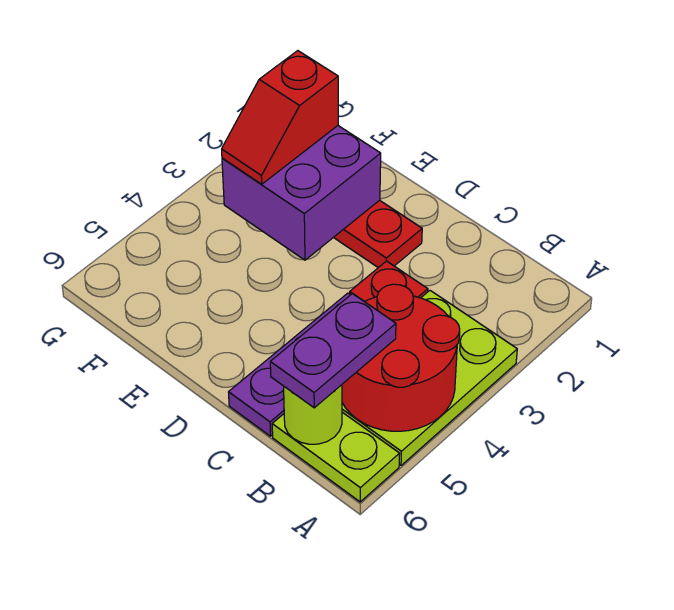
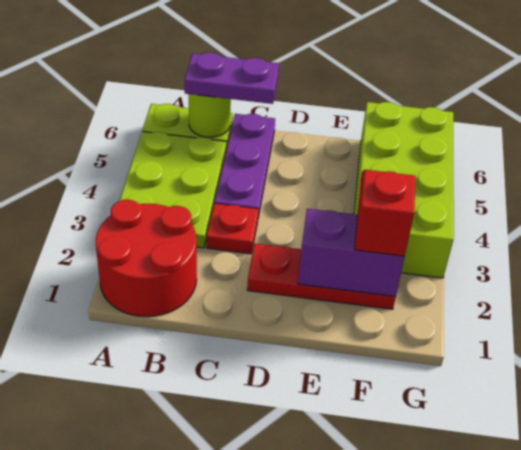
red 2x2 round brick [342,284,460,431] -> red 2x2 round brick moved to [96,200,197,317]
purple 1x2 plate [270,294,396,408] -> purple 1x2 plate turned to [185,53,279,104]
purple 2x2 brick [222,126,381,260] -> purple 1x2 brick [298,209,404,297]
none -> lime 2x4 brick [354,102,454,278]

